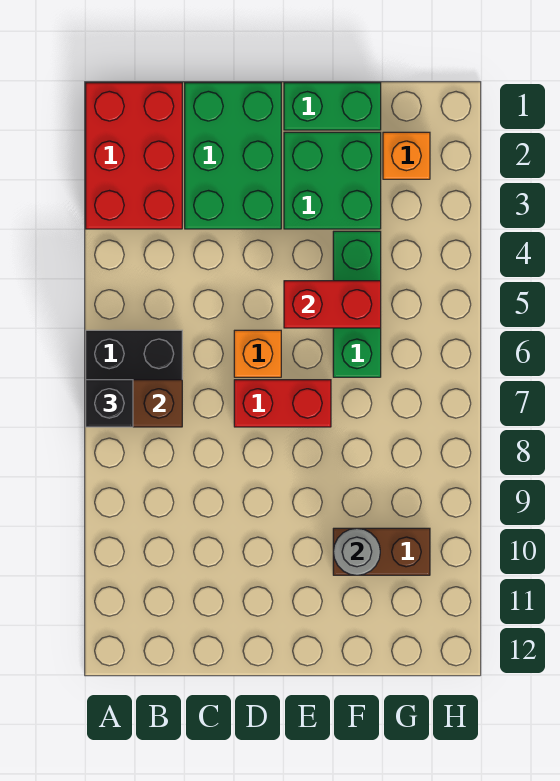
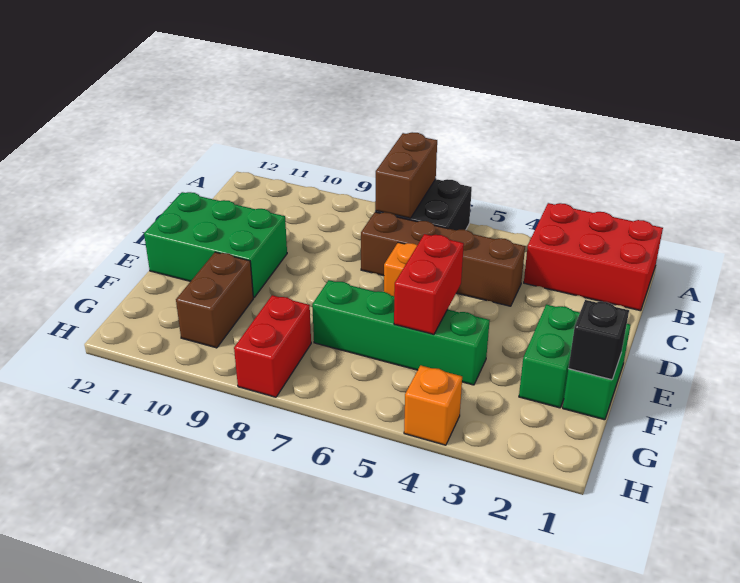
black 1x1 brick [86,380,133,427] -> black 1x1 brick moved to [568,300,629,380]
green 2x3 brick [185,83,281,229] -> green 2x3 brick moved to [144,192,287,298]
none -> brown 1x4 brick [361,212,525,306]
red 1x2 brick [234,380,331,427] -> red 1x2 brick moved to [234,295,311,397]
green 2x2 brick [284,132,381,229] -> green 1x2 brick [519,304,580,408]
green 1x3 brick [333,231,381,377] -> green 1x4 brick [312,280,490,385]
grey 1x1 round brick [333,528,380,575] -> none
orange 1x1 brick [383,132,430,179] -> orange 1x1 brick moved to [404,365,462,445]

